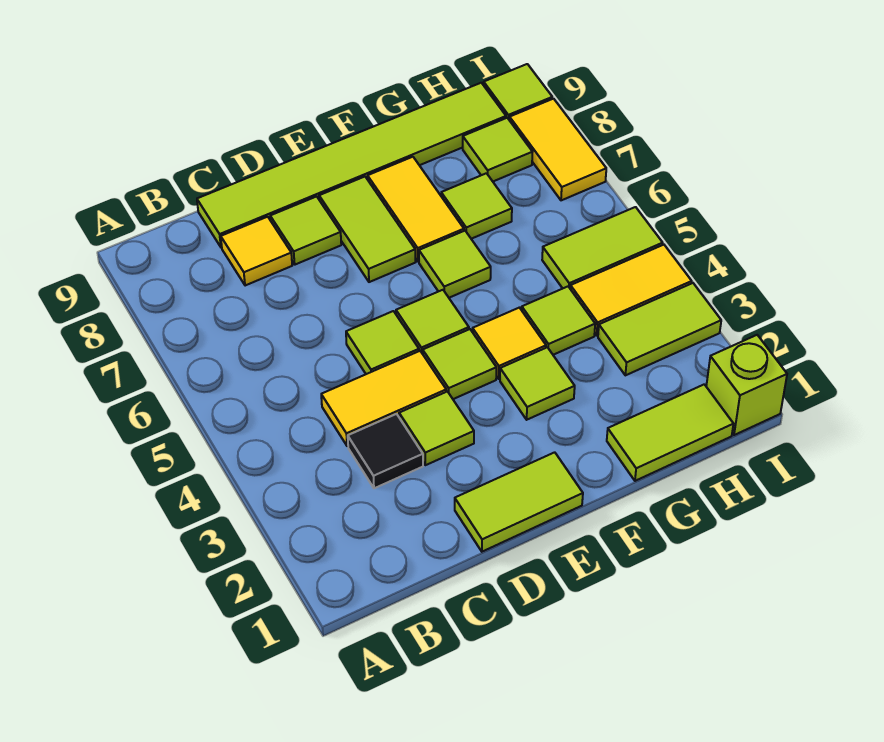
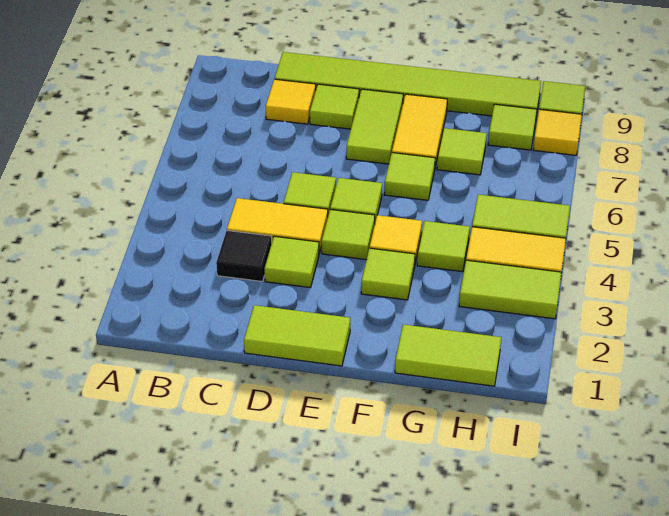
lime 1x1 brick [706,335,787,435] -> none
yellow 1x2 tile [509,99,606,200] -> yellow 1x1 tile [533,109,582,155]

